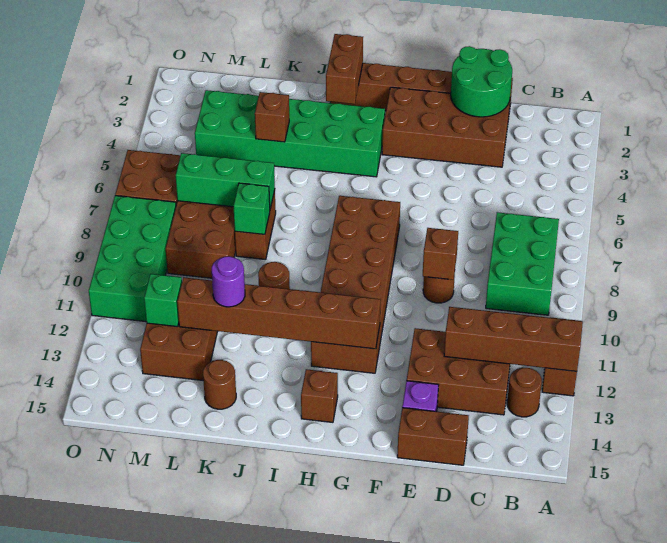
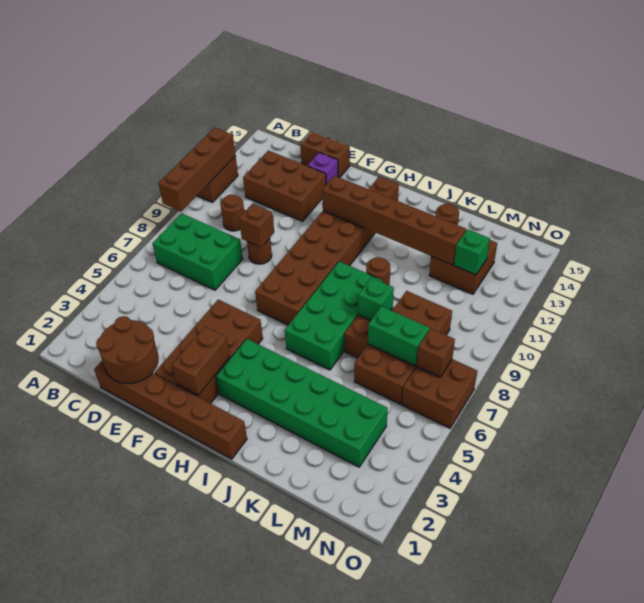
brown 1x4 brick [444,307,583,371] -> brown 1x4 brick turned to [158,127,236,211]
green 2x3 brick [486,212,559,315] -> green 2x3 brick turned to [152,213,243,290]
brown 1x1 round brick [507,367,542,417] -> brown 1x1 round brick moved to [220,194,244,231]
green 2x2 round brick [451,46,512,117] -> brown 2x2 round brick [96,316,159,383]
brown 2x4 brick [382,87,510,167] -> brown 2x4 brick turned to [155,300,263,404]
brown 1x2 brick [326,34,363,104] -> brown 1x2 brick moved to [172,327,230,395]
brown 1x1 brick [255,92,289,142] -> brown 1x1 brick moved to [416,329,455,377]
green 1x3 brick [176,153,275,209] -> green 1x2 brick [368,306,430,366]
purple 1x1 round brick [212,256,245,307] -> none
green 2x4 brick [89,196,176,322] -> green 2x4 brick moved to [285,261,382,370]

